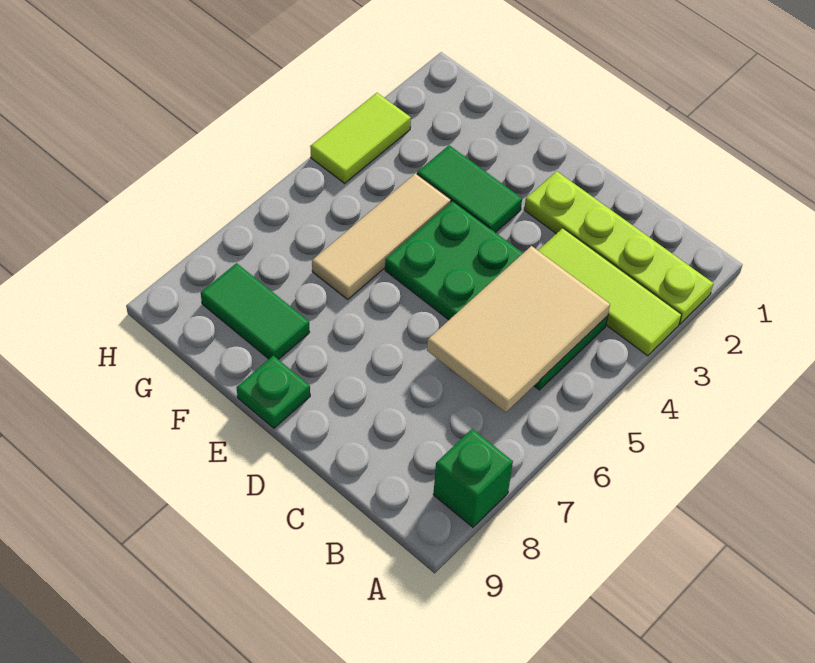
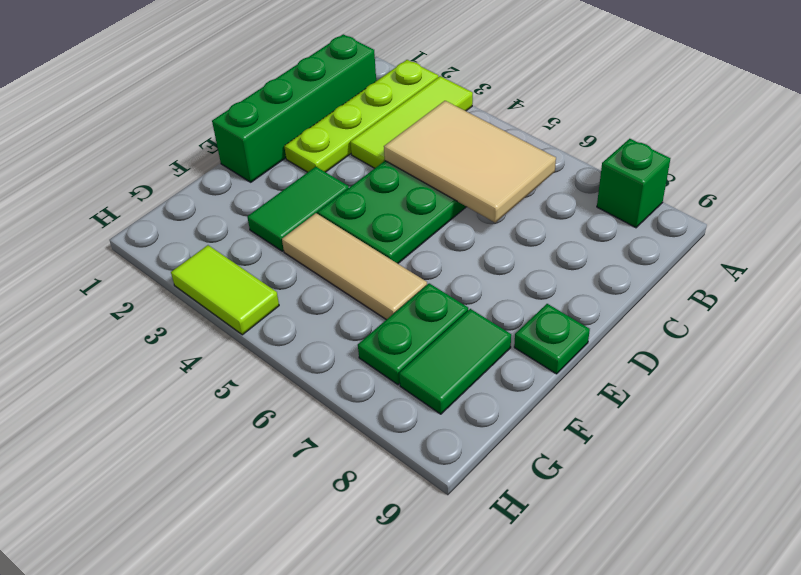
none -> green 1x4 brick [212,34,376,182]
none -> green 1x2 plate [358,283,468,385]

